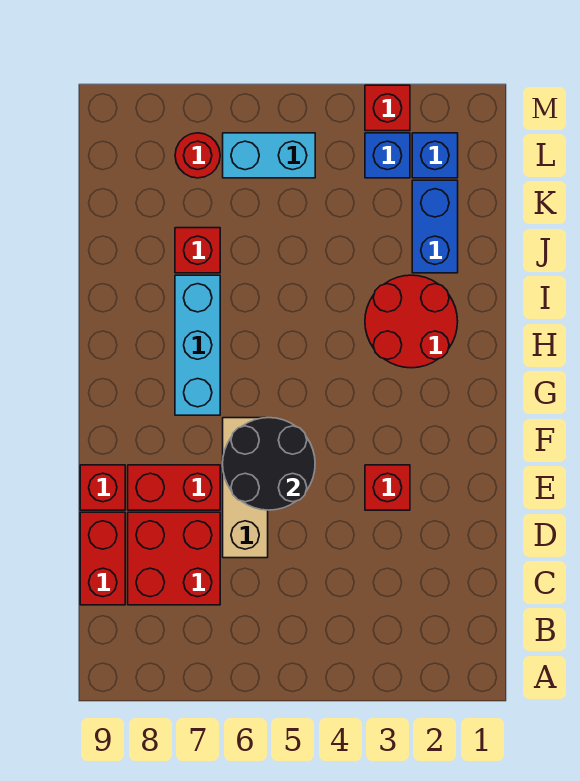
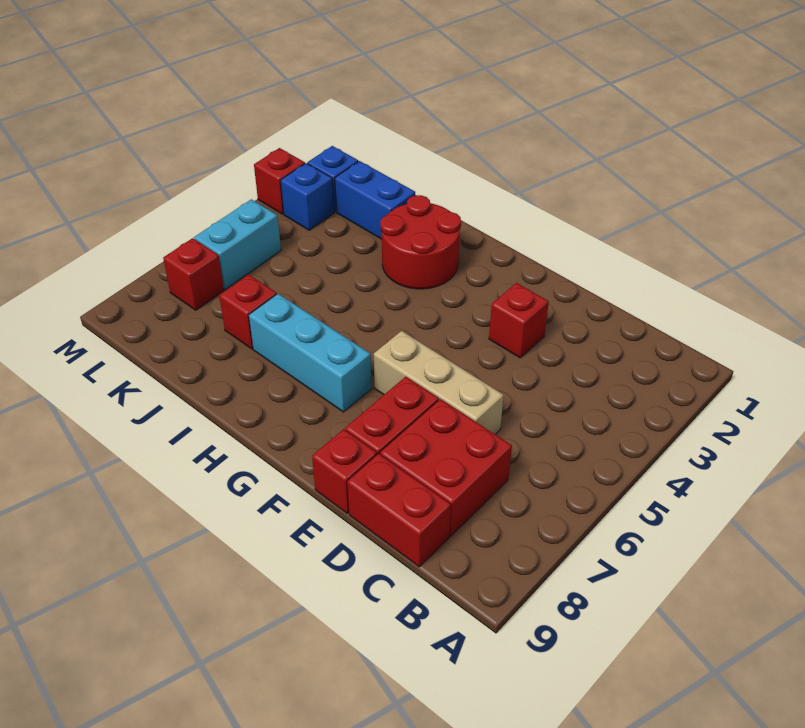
black 2x2 round brick [223,418,315,510] -> none
red 1x1 round brick [175,133,220,178] -> red 1x1 brick [163,238,224,310]

